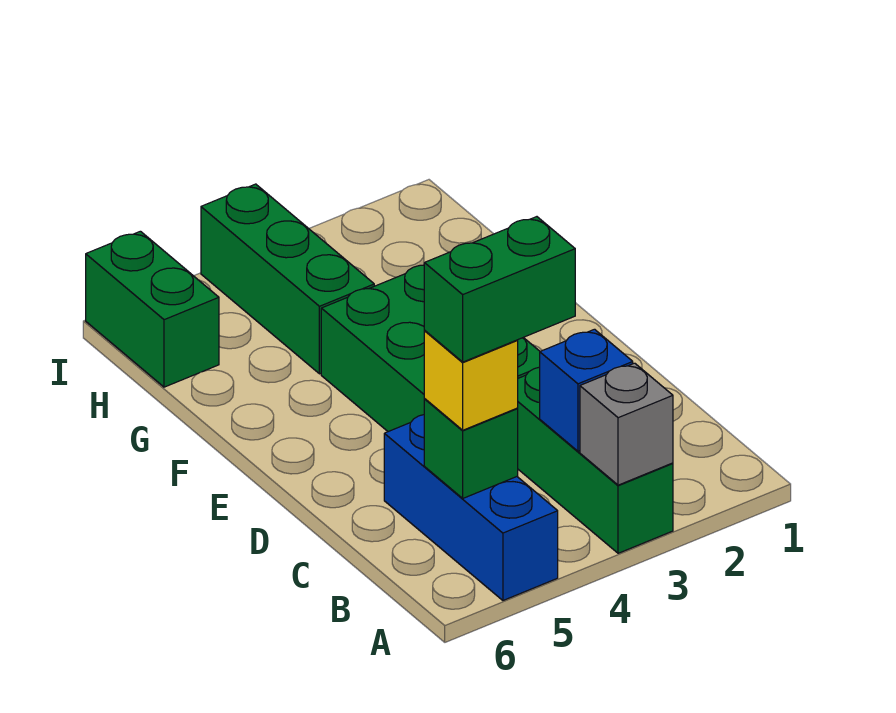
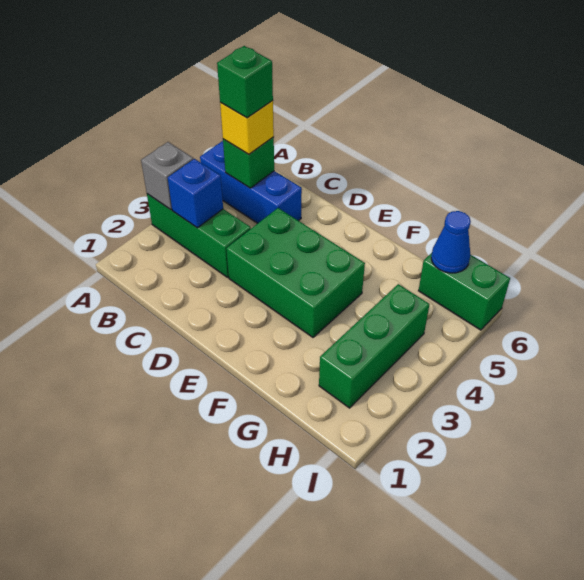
green 1x2 brick [424,217,575,362] -> green 1x1 brick [217,46,273,118]
green 1x3 brick [201,184,374,374] -> green 1x3 brick turned to [319,284,430,408]
none -> blue 1x1 cone [431,211,471,273]

